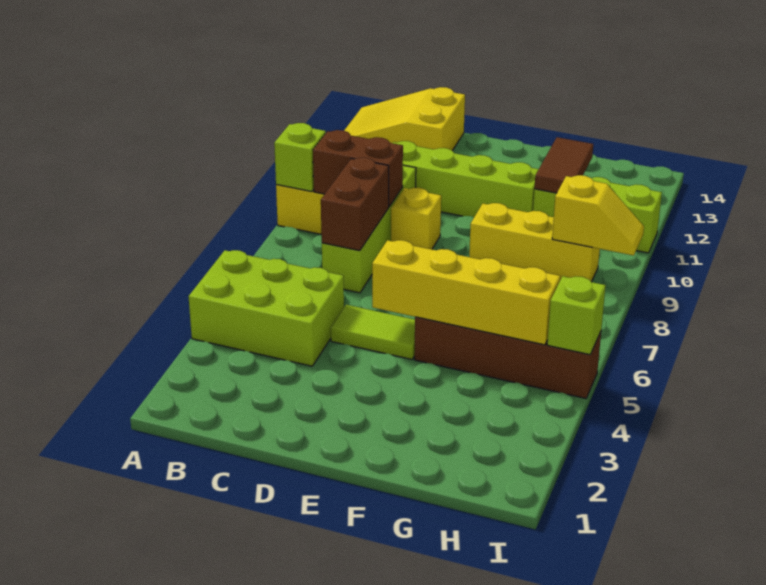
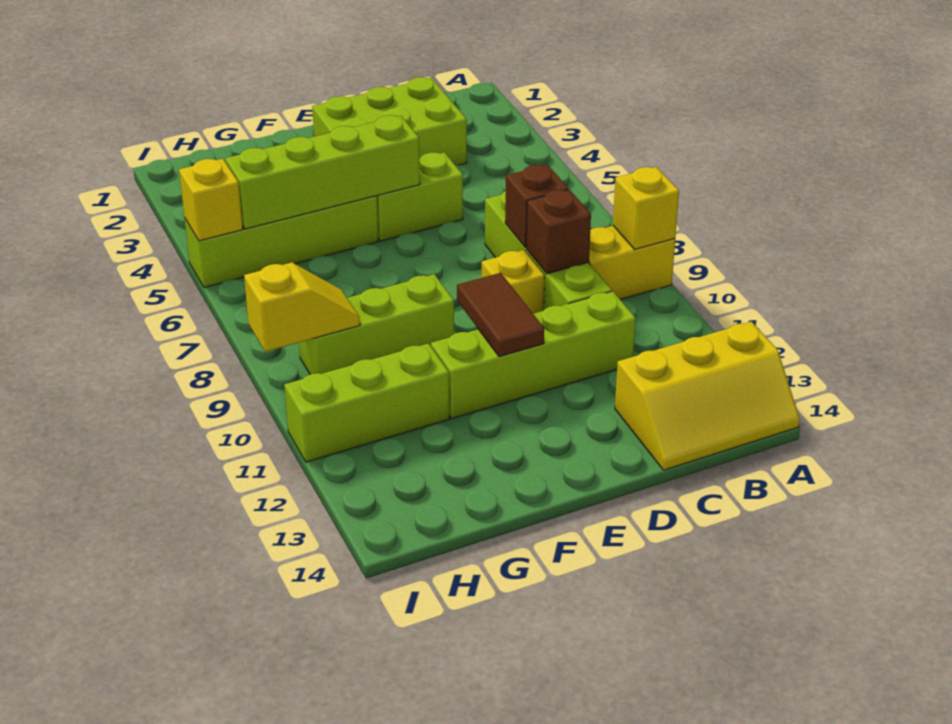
lime 2x3 brick [189,250,344,366] -> lime 2x3 brick moved to [312,77,467,165]
lime 1x1 brick [274,123,326,192] -> yellow 1x1 brick [613,167,679,249]
yellow 2x3 slope [344,87,465,151] -> yellow 2x3 slope turned to [615,322,800,470]
brown 1x2 brick [313,130,403,206] -> brown 1x1 brick [526,190,591,274]
brown 1x2 brick [321,158,389,251] -> brown 1x1 brick [505,165,568,247]
lime 1x2 tile [331,305,415,359] -> lime 1x2 brick [377,152,463,241]
yellow 1x4 brick [372,240,560,345] -> lime 1x4 brick [225,115,420,229]
brown 1x4 brick [414,317,601,398] -> lime 1x4 brick [185,196,378,288]
yellow 1x3 brick [469,203,600,282] -> lime 1x3 brick [299,274,454,374]
brown 1x2 tile [534,137,593,193] -> brown 1x2 tile moved to [457,273,544,357]
yellow 1x2 slope [552,175,644,256] -> yellow 1x2 slope turned to [244,262,360,352]
lime 1x1 brick [547,276,606,355] -> yellow 1x1 brick [179,159,243,241]

